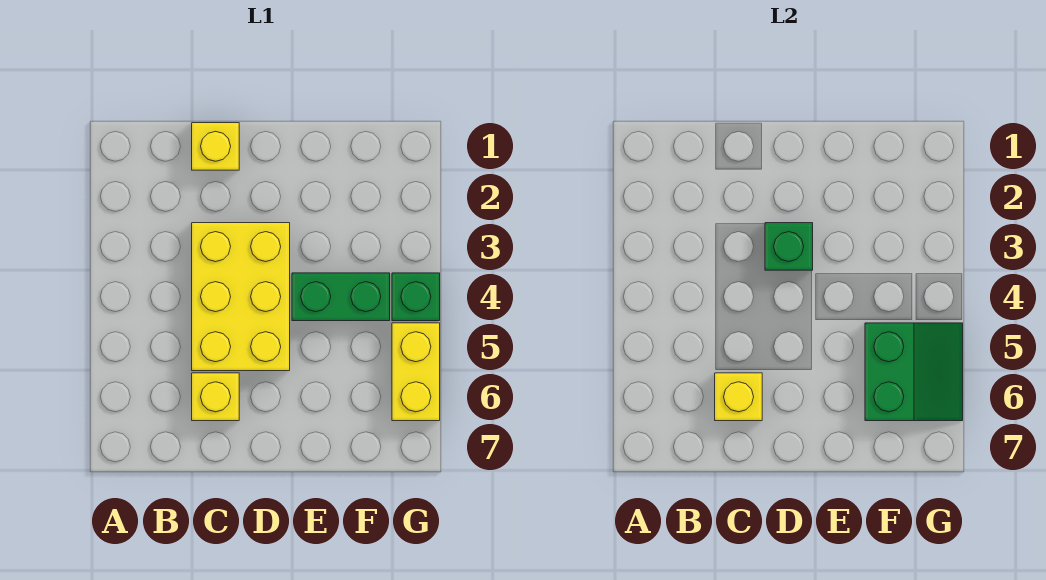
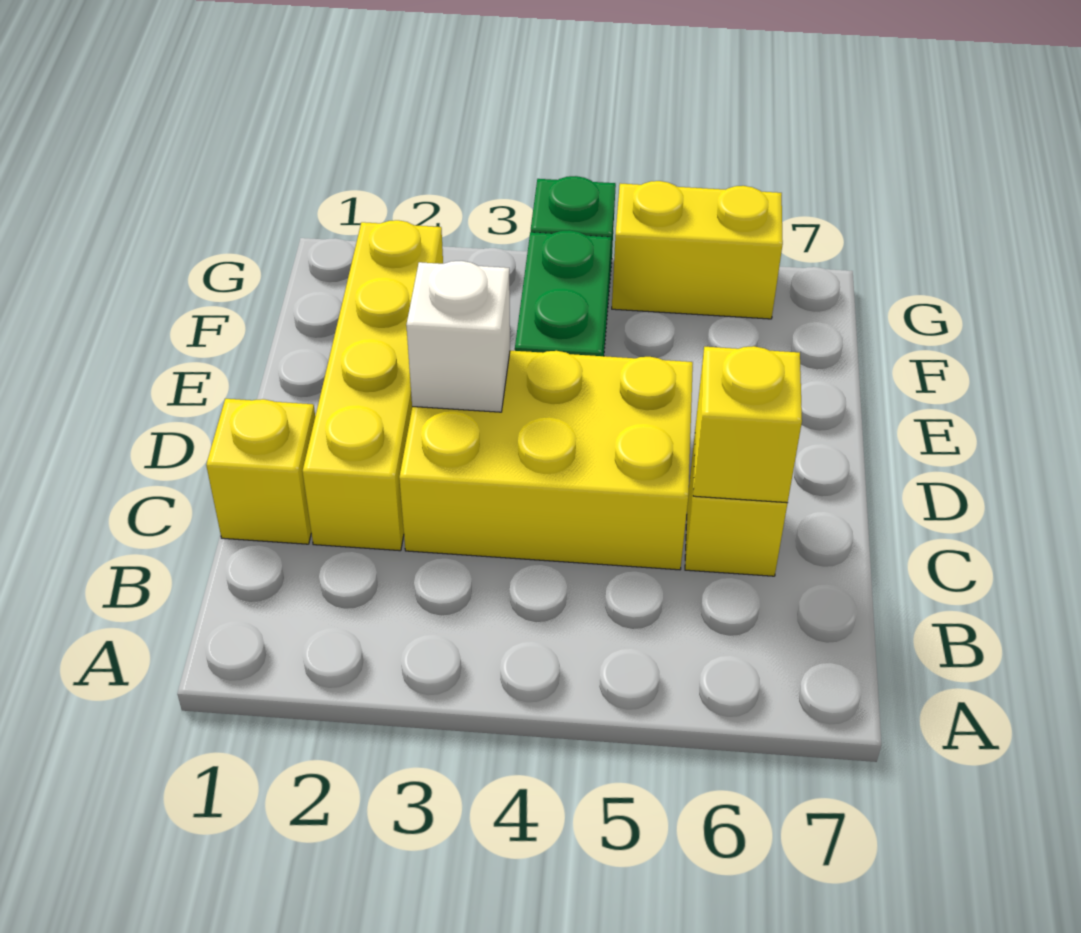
none -> yellow 1x4 brick [302,220,443,551]
green 1x1 brick [765,223,813,270] -> white 1x1 brick [406,261,510,412]
green 2x2 slope [865,323,963,421] -> none

